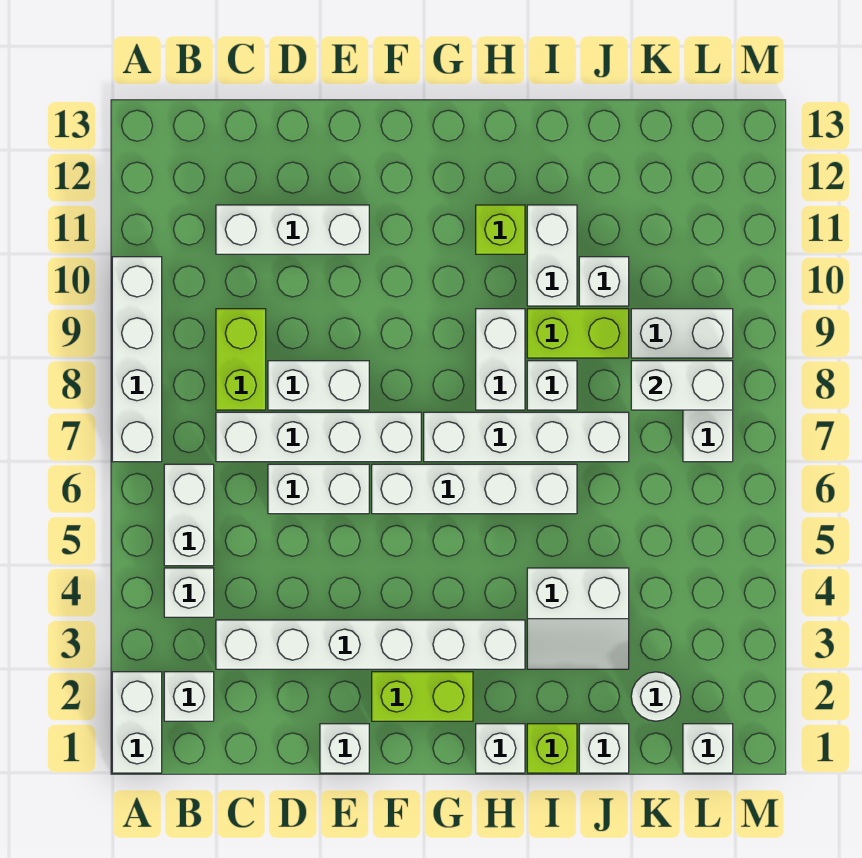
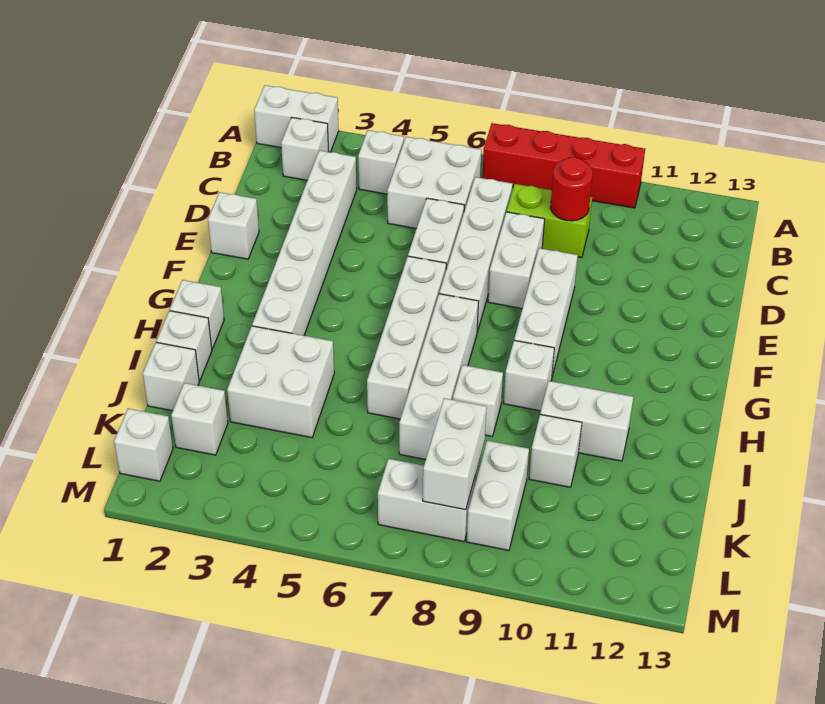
white 1x4 brick [112,257,162,462] -> red 1x4 brick [482,123,645,208]
white 1x2 brick [164,464,214,566] -> white 2x2 brick [387,137,481,229]
none -> red 1x1 round brick [550,157,593,221]
white 1x3 brick [216,205,369,254] -> white 1x3 brick moved to [514,248,578,376]
lime 1x2 brick [372,672,473,721] -> none
white 1x2 brick [476,309,525,410] -> white 1x1 brick [504,340,554,411]
lime 1x1 brick [476,205,525,254] -> none
lime 1x1 brick [527,724,577,773] -> white 1x1 brick [157,311,212,381]
white 2x2 slope [527,568,629,669] -> white 2x2 brick [227,326,334,438]
lime 1x2 brick [527,309,629,358] -> none
white 1x1 round brick [631,672,681,721] -> white 1x1 brick [171,383,228,455]

